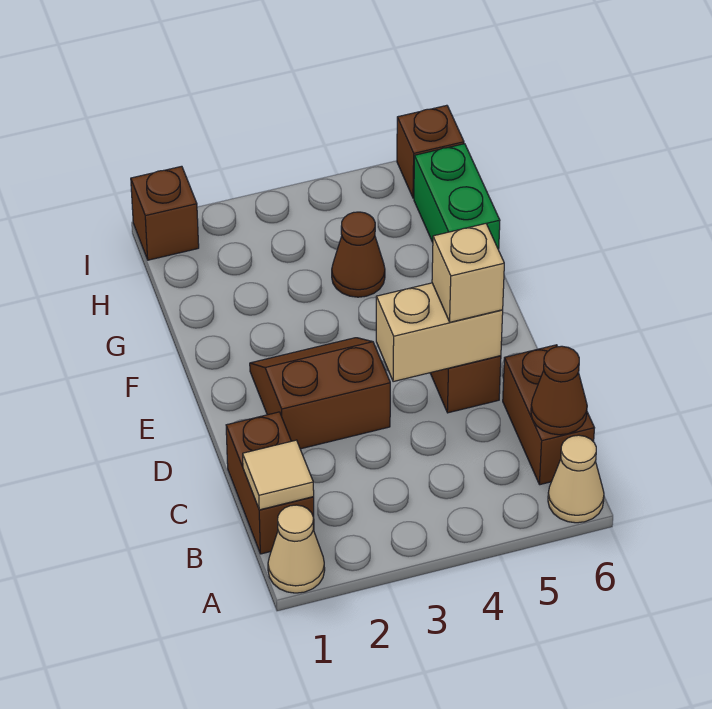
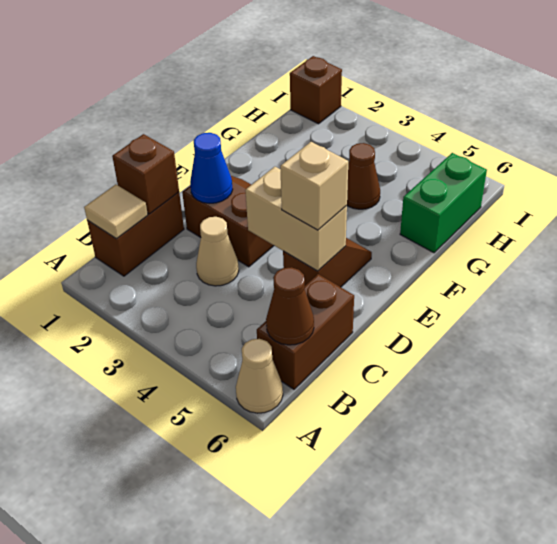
tan 1x1 cone [268,505,325,593] -> tan 1x1 cone moved to [196,217,239,286]
none -> blue 1x1 cone [190,133,233,204]
brown 1x1 brick [397,105,464,198] -> brown 1x1 brick moved to [112,134,179,214]

